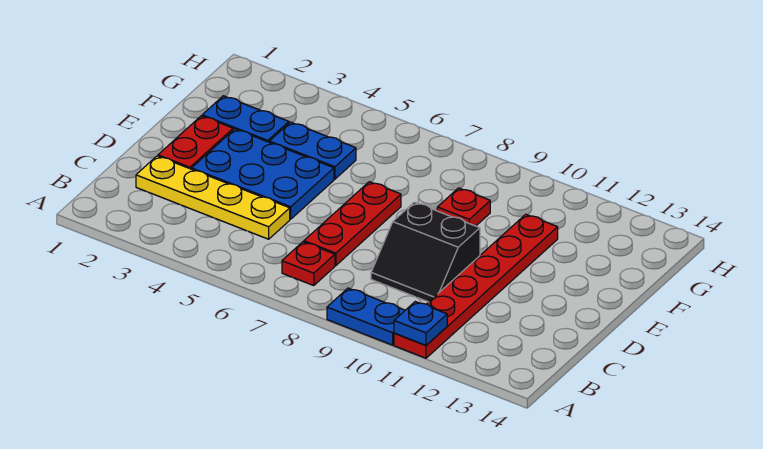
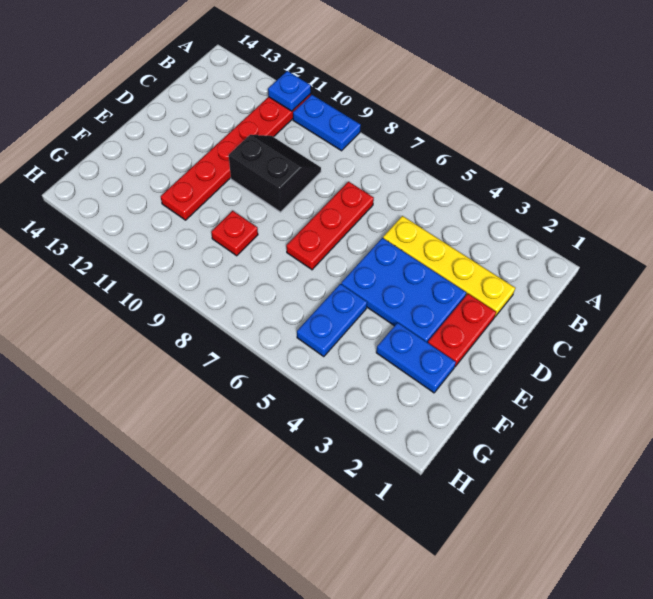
red 1x1 plate [282,242,335,286] -> none
blue 1x2 plate [269,122,356,179] -> blue 1x2 plate turned to [297,284,367,357]

